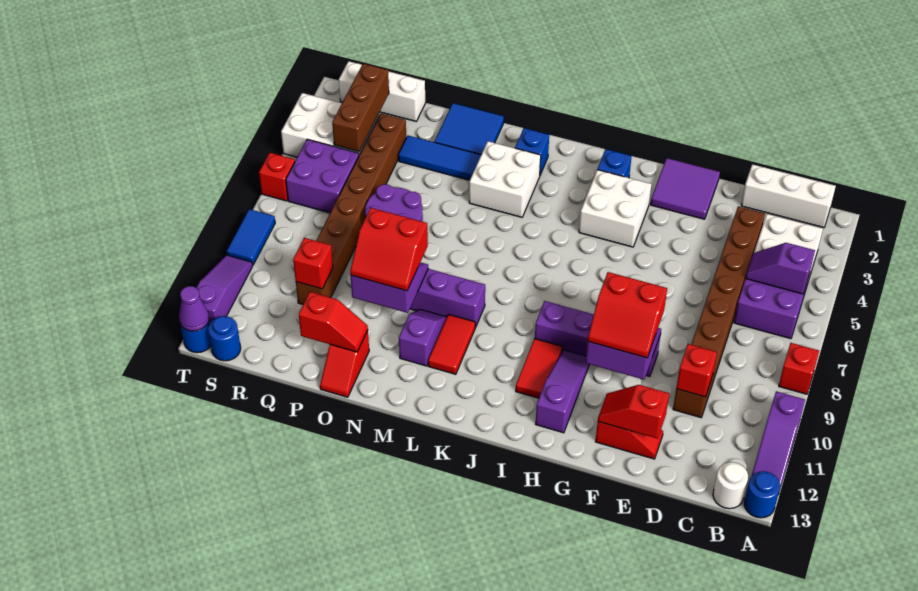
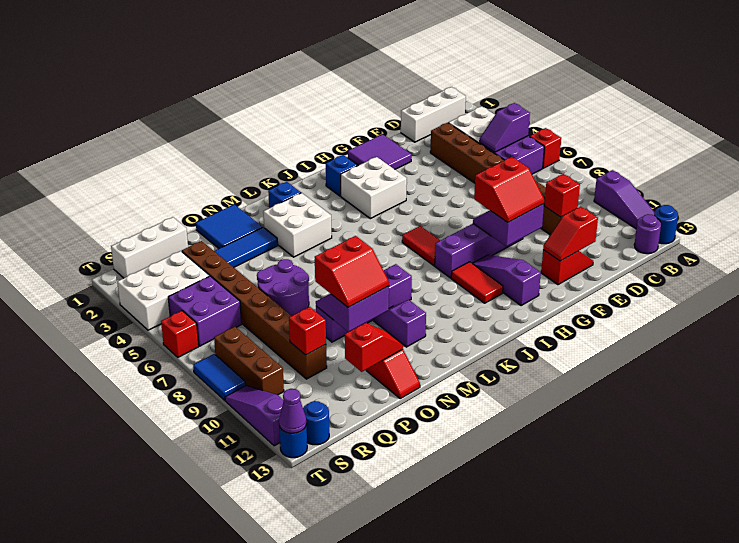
red 1x1 brick [779,343,819,394] -> red 1x1 brick moved to [530,128,561,168]
white 1x1 round brick [713,462,748,509] -> purple 1x1 round brick [634,214,661,254]
red 1x2 tile [428,314,475,374] -> red 1x2 tile moved to [402,226,440,266]
brown 1x3 brick [332,64,389,152] -> brown 1x3 brick moved to [214,327,284,395]

